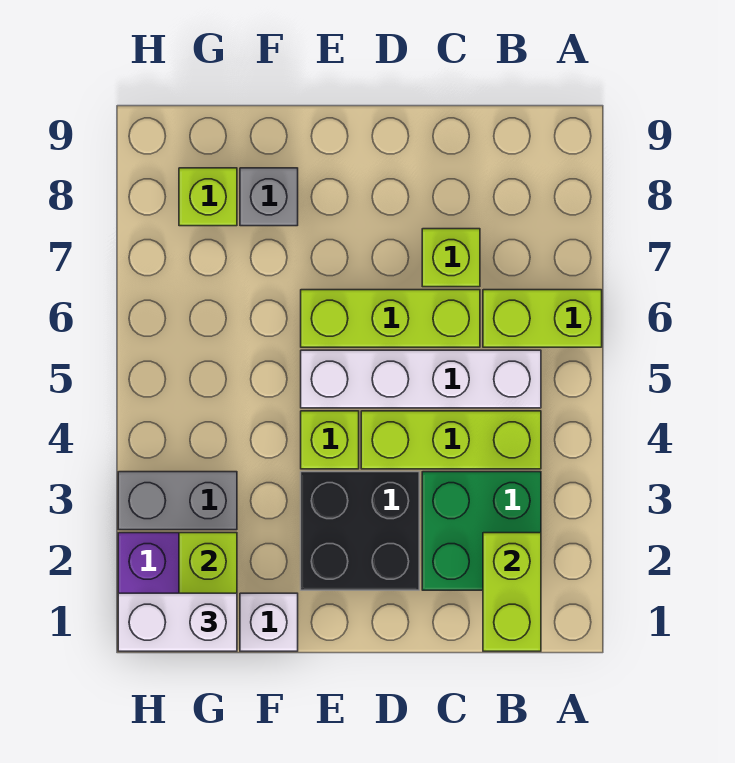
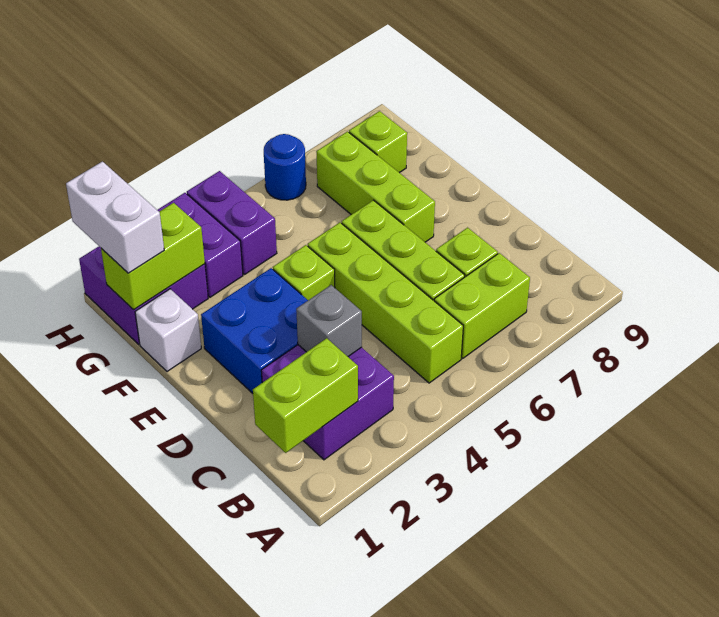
lime 1x2 brick [483,290,602,347] -> lime 1x2 brick turned to [434,253,530,358]
green 2x2 brick [422,472,541,590] -> purple 2x2 brick [261,345,394,460]
lime 1x3 brick [361,411,541,469] -> lime 1x3 brick moved to [316,132,435,242]
white 1x4 brick [301,350,541,408] -> lime 1x4 brick [308,223,463,383]
black 2x2 brick [301,472,419,590] -> blue 2x2 brick [201,268,308,393]
grey 1x1 brick [240,168,298,226] -> grey 1x1 brick moved to [296,285,362,356]
grey 1x2 brick [118,472,237,530] -> purple 1x2 brick [158,193,243,297]
none -> purple 1x2 brick [187,171,277,274]
none -> blue 1x1 round brick [264,134,306,200]

